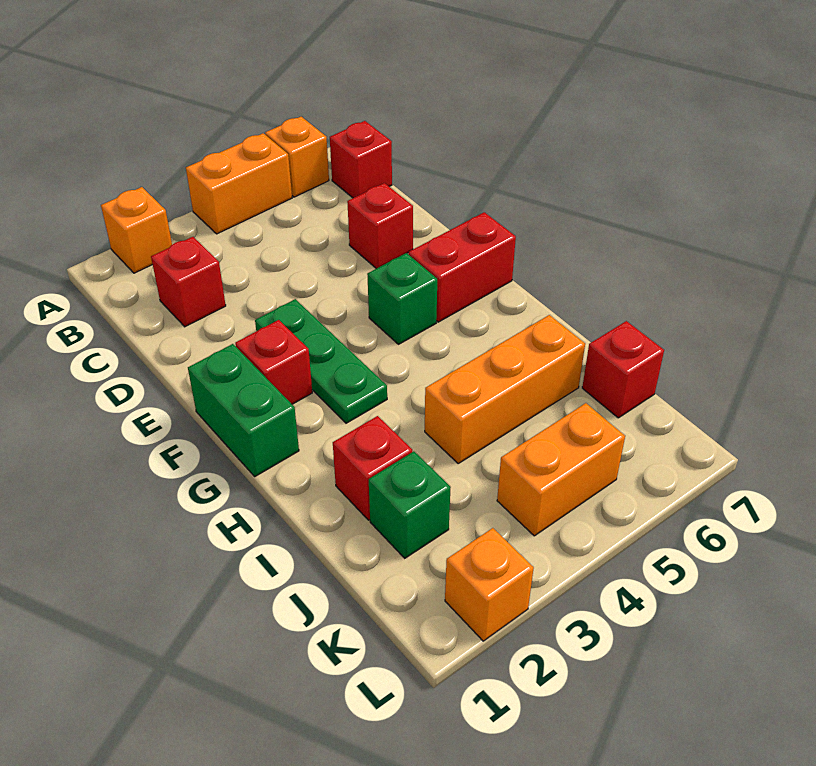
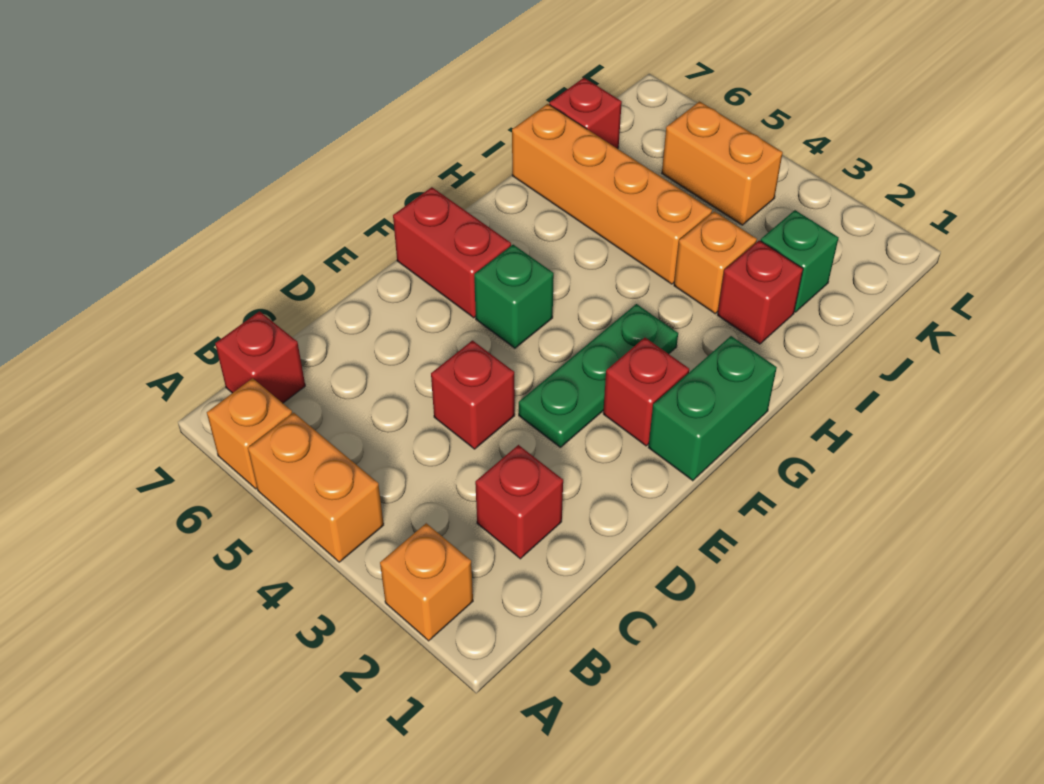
red 1x1 brick [347,183,413,269] -> red 1x1 brick moved to [431,341,515,449]
orange 1x3 brick [425,315,585,463] -> orange 1x4 brick [512,104,712,284]
orange 1x1 brick [445,528,534,641] -> orange 1x1 brick moved to [674,211,757,314]

